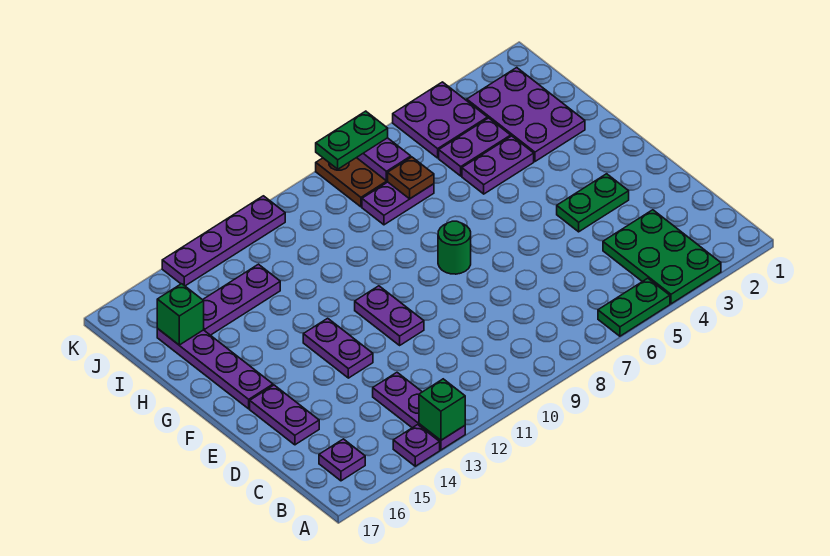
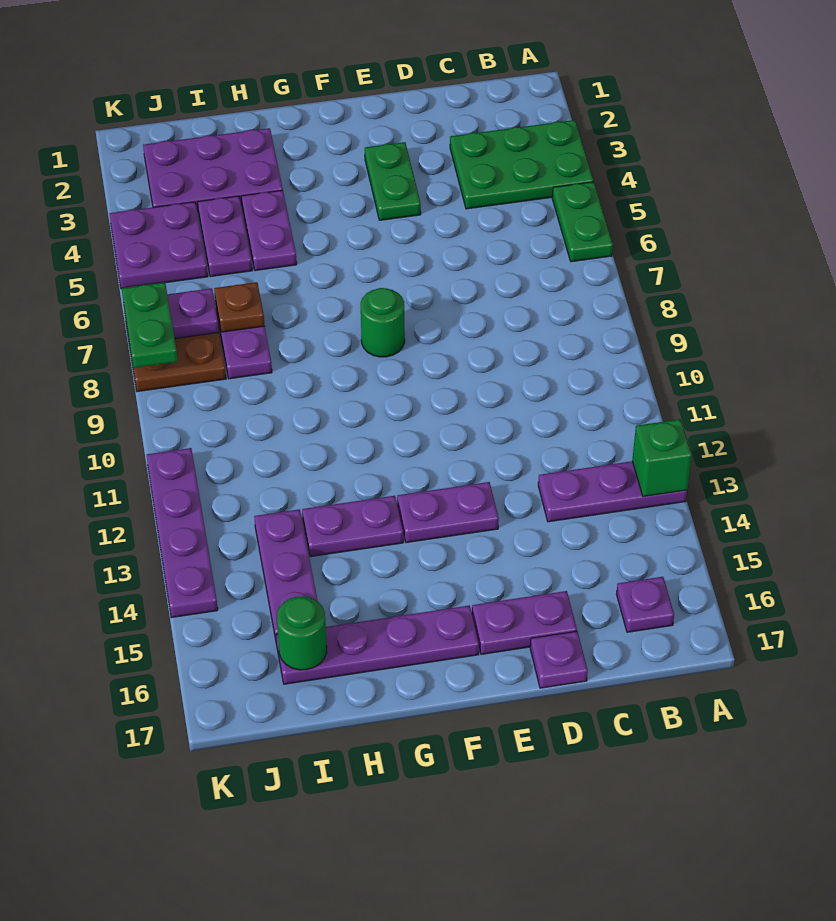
purple 1x1 plate [393,425,440,466] -> purple 1x1 plate moved to [530,631,588,688]
purple 1x2 plate [355,286,424,345] -> purple 1x2 plate moved to [302,496,403,557]
green 1x1 brick [157,284,204,345] -> green 1x1 round brick [277,596,327,670]

